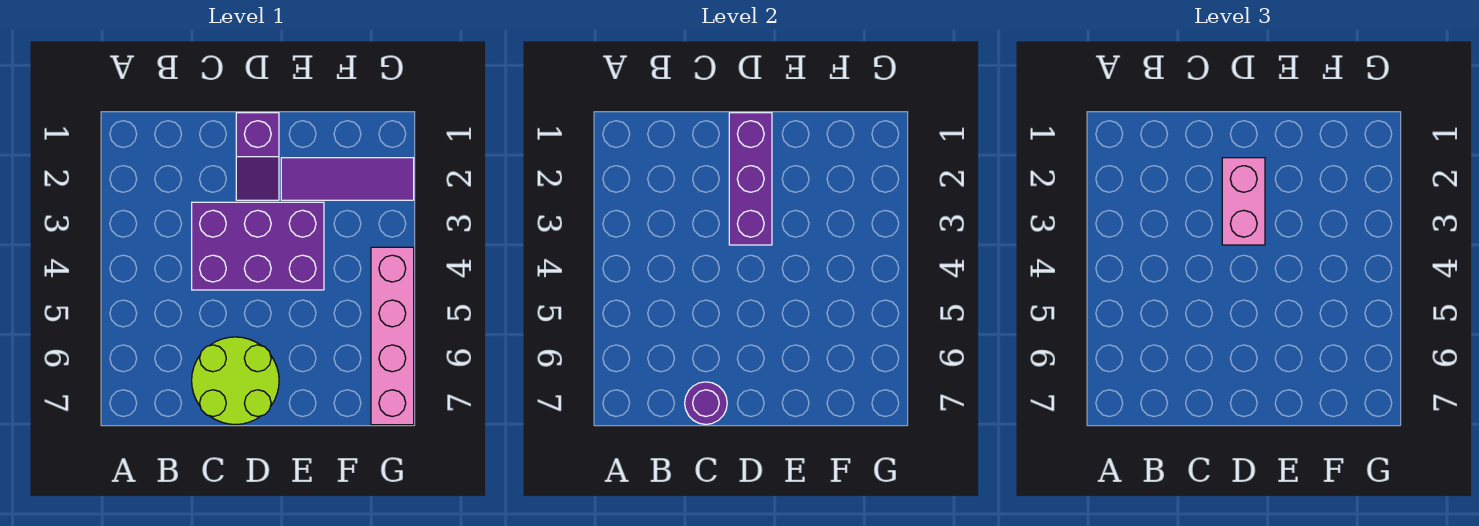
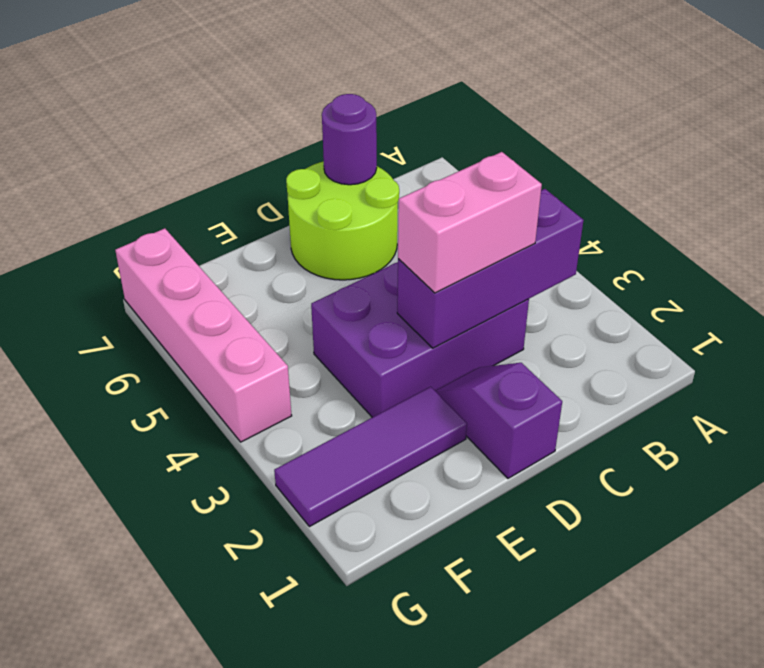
purple 1x3 brick [729,113,772,245] -> purple 1x3 brick turned to [397,189,584,348]
pink 1x2 brick [1222,158,1265,245] -> pink 1x2 brick turned to [398,152,542,293]

